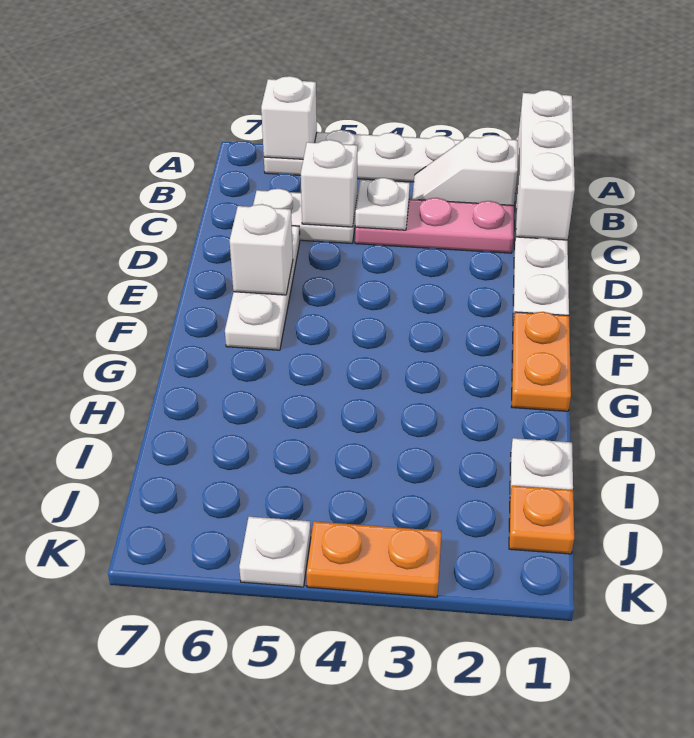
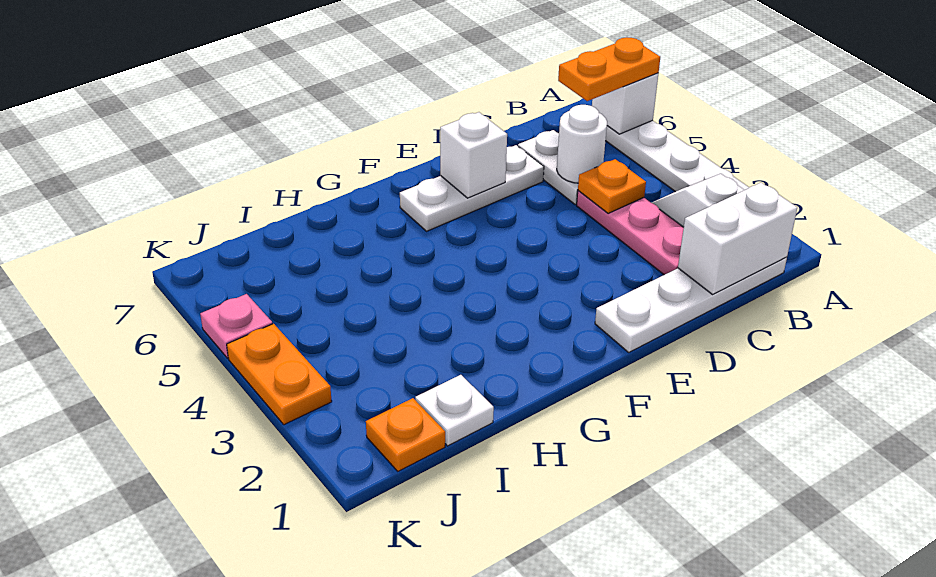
white 1x3 brick [516,90,575,240] -> white 1x2 brick [678,183,797,294]
white 1x1 plate [355,178,410,230] -> orange 1x1 plate [578,159,646,214]
white 1x1 brick [301,140,358,227] -> white 1x1 round brick [557,105,607,183]
orange 1x2 plate [512,312,571,411] -> orange 1x2 plate moved to [558,37,660,101]
white 1x1 plate [239,517,311,587] -> pink 1x1 plate [200,294,273,358]

